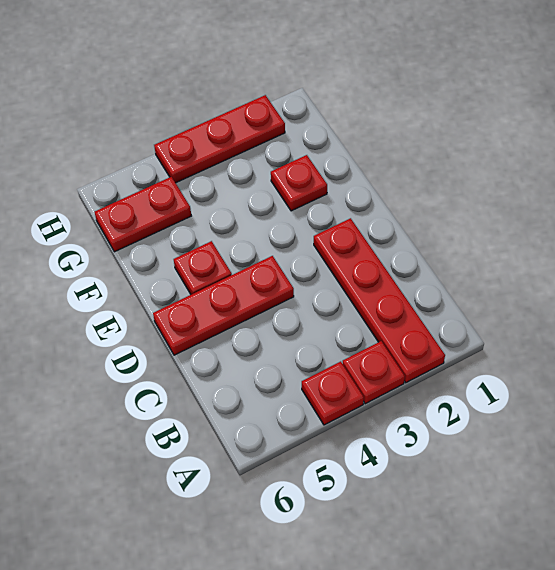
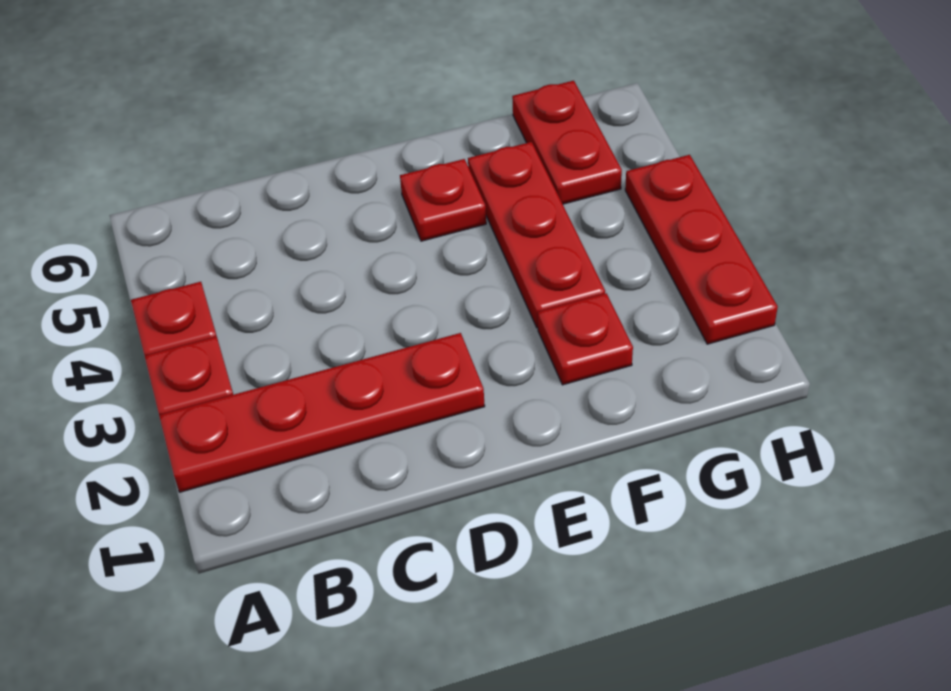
red 1x3 plate [153,256,294,355] -> red 1x3 plate moved to [468,142,605,328]

